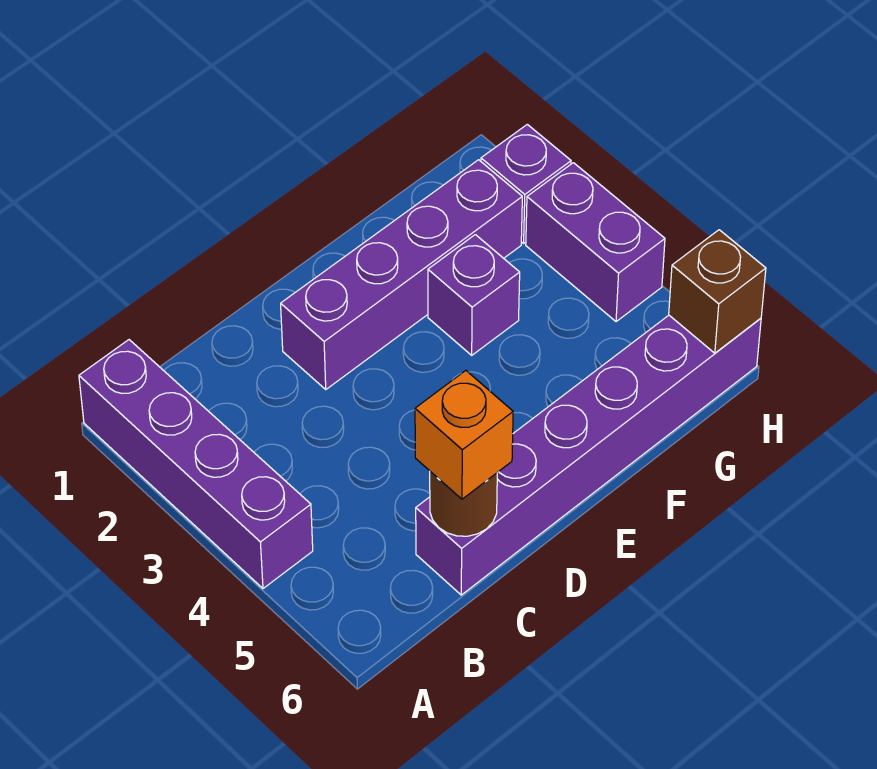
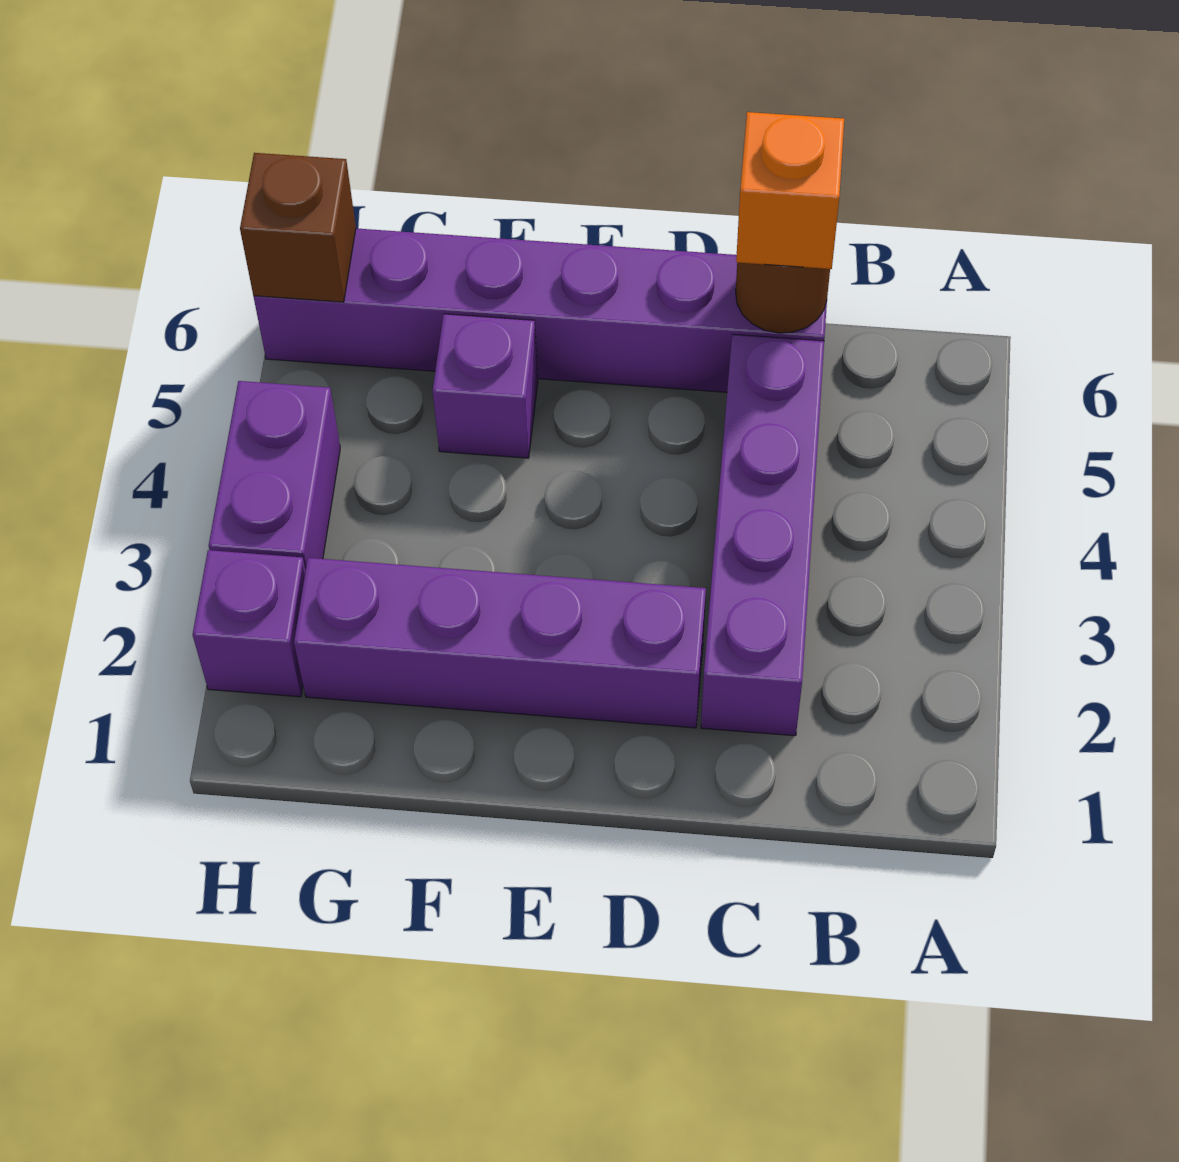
purple 1x4 brick [79,340,313,588] -> purple 1x4 brick moved to [701,334,824,736]
purple 1x1 brick [428,235,520,355] -> purple 1x1 brick moved to [433,314,538,458]

